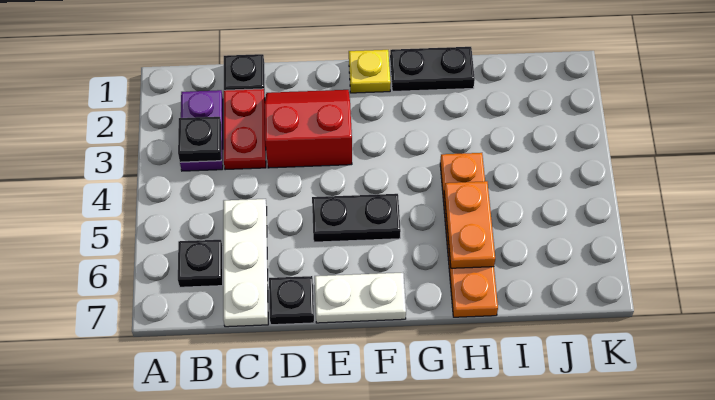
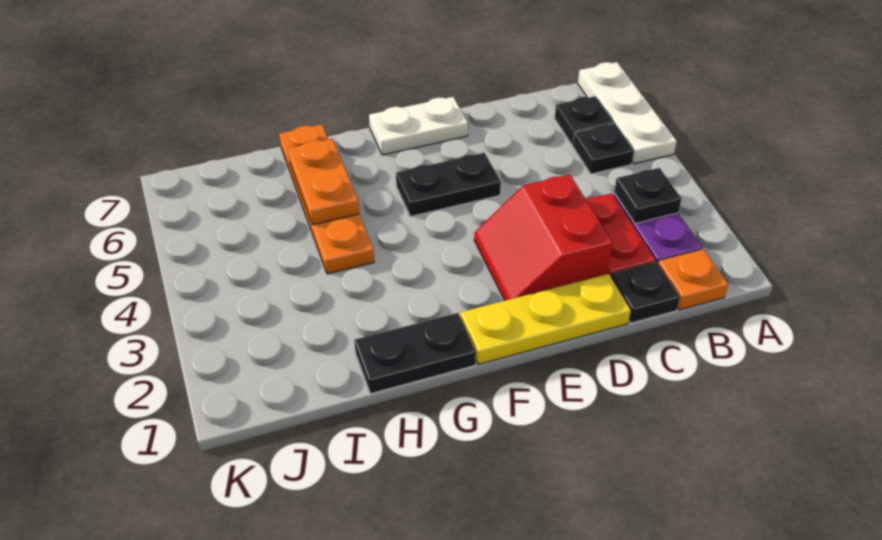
none -> orange 1x1 plate [658,249,728,310]
white 1x3 plate [223,199,268,327] -> white 1x3 plate moved to [578,62,677,164]
red 2x2 slope [265,90,352,168] -> red 2x2 slope turned to [474,174,613,301]
black 1x1 plate [269,276,314,325] -> black 1x1 plate moved to [573,123,634,174]
yellow 1x1 plate [349,50,391,93] -> yellow 1x3 plate [460,274,631,365]

